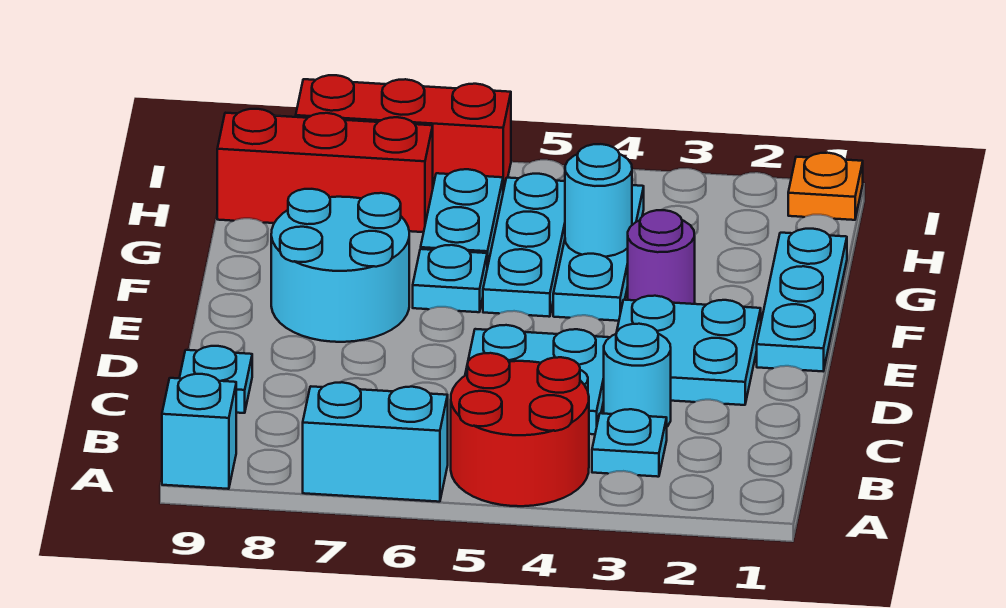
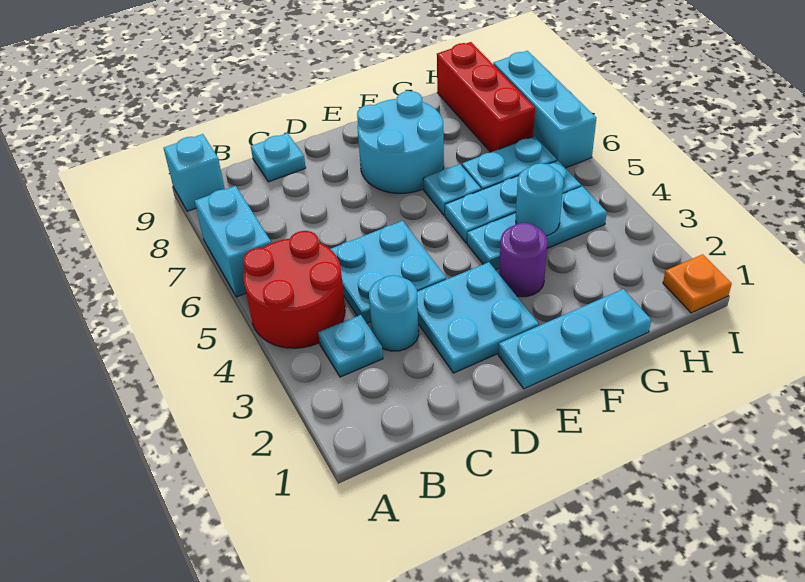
red 1x3 brick [296,75,511,191] -> cyan 1x3 brick [493,51,596,168]

